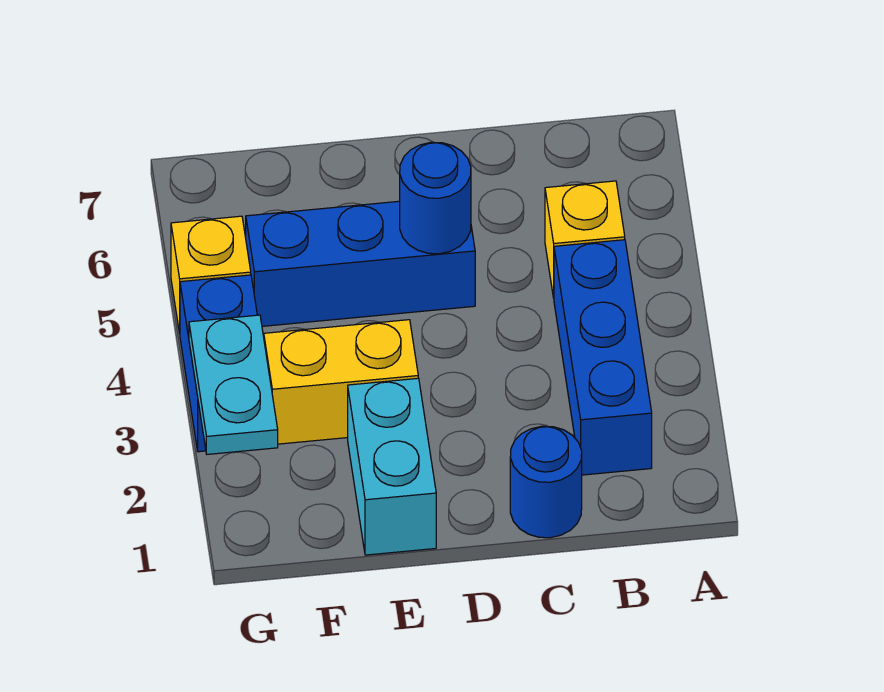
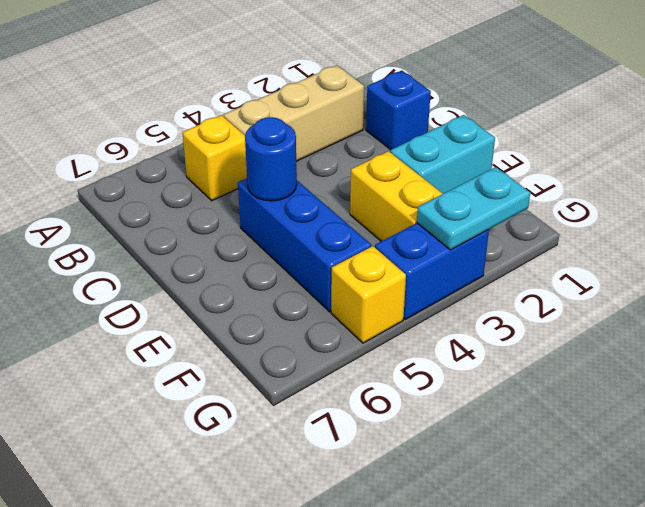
blue 1x3 brick [554,240,652,475] -> tan 1x3 brick [224,65,364,161]
blue 1x1 round brick [510,426,582,538] -> blue 1x1 brick [366,71,431,150]

